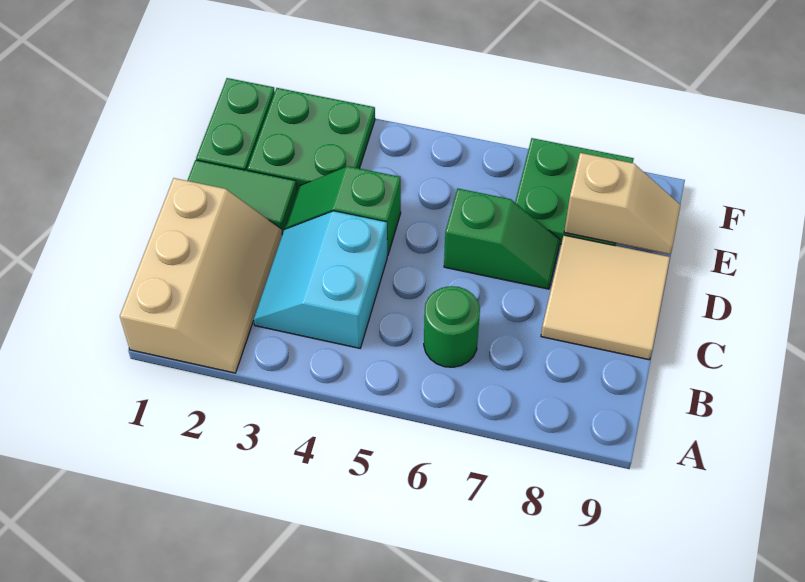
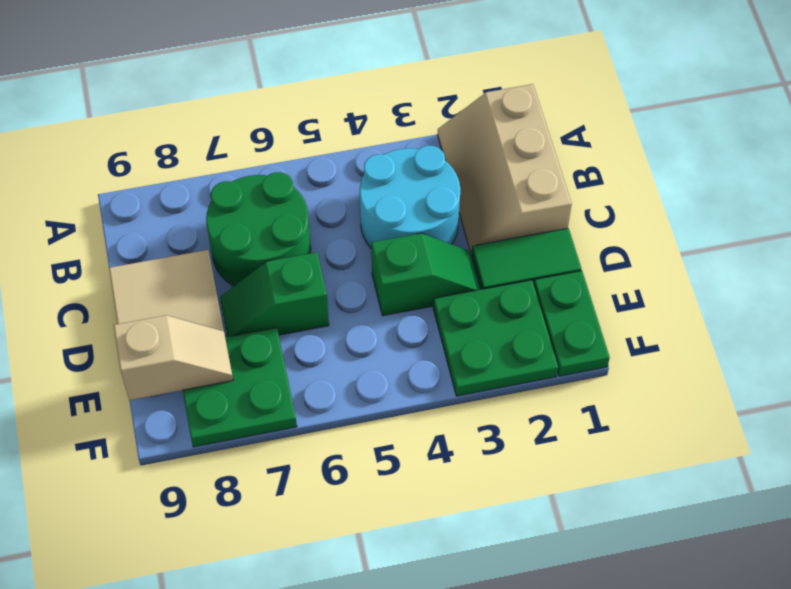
cyan 2x2 slope [254,211,387,348] -> cyan 2x2 round brick [360,146,460,249]
green 1x1 round brick [424,286,480,367] -> green 2x2 round brick [206,172,311,286]
tan 1x2 slope [564,153,680,254] -> tan 1x2 slope turned to [114,315,233,400]

